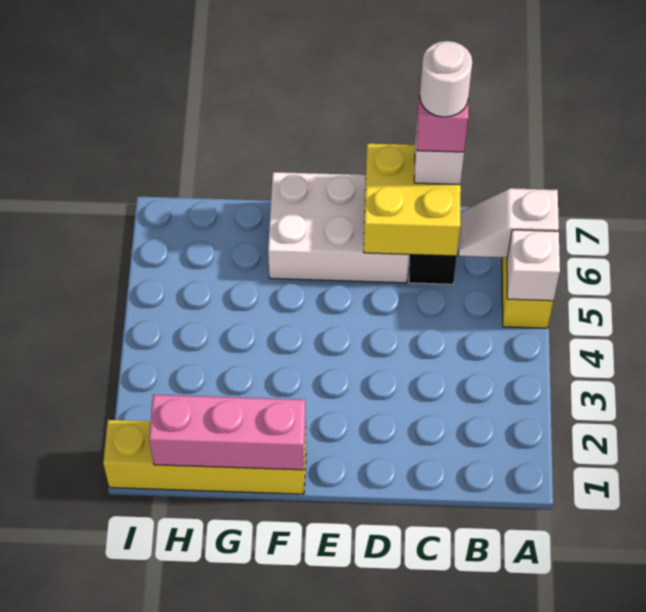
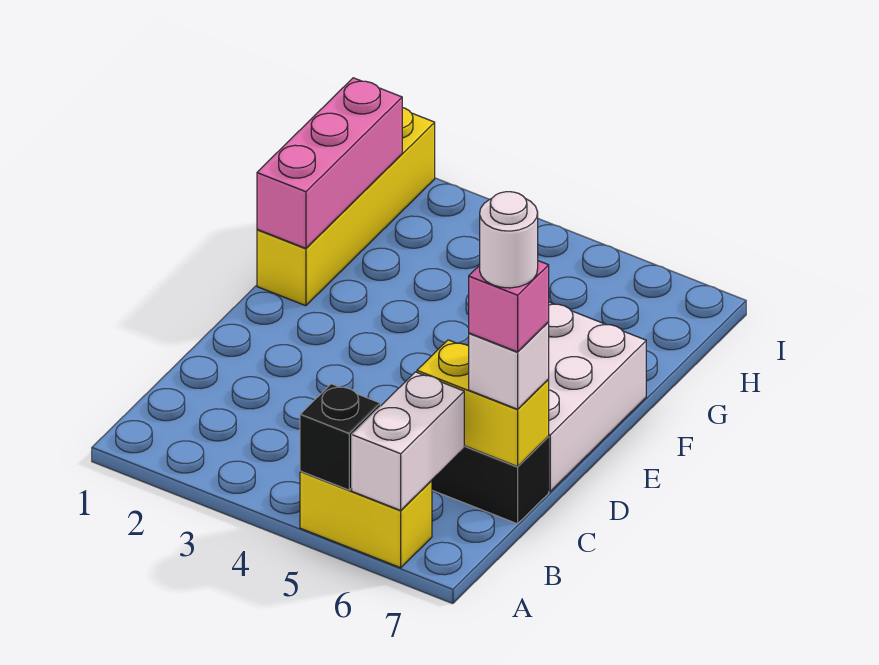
white 1x1 brick [507,230,560,301] -> black 1x1 brick [300,384,380,490]
white 1x2 slope [459,188,559,257] -> white 1x2 brick [352,372,464,510]
yellow 2x2 brick [364,144,461,256] -> yellow 1x2 brick [417,340,549,467]

